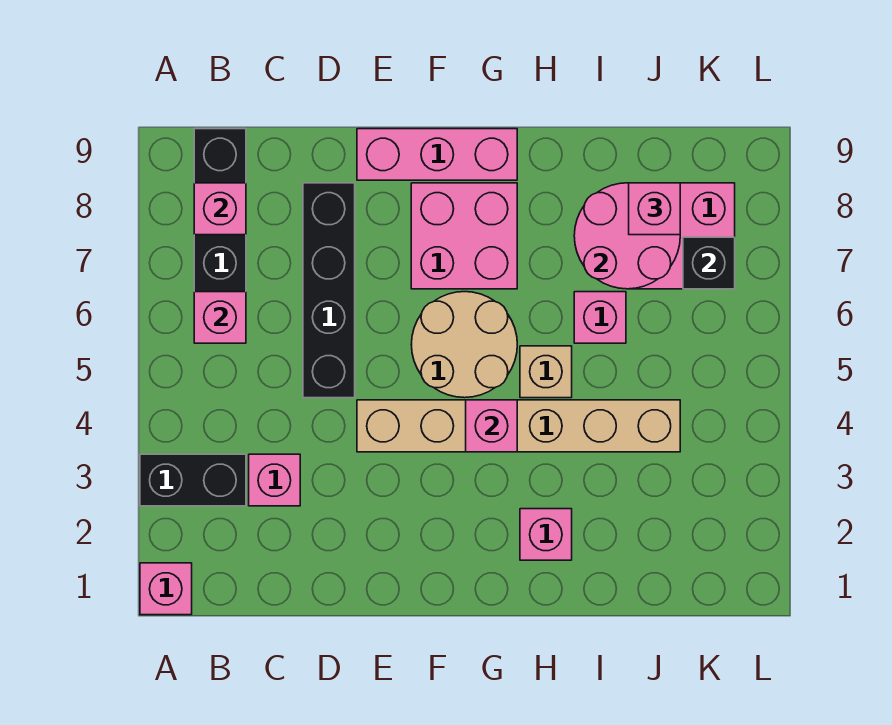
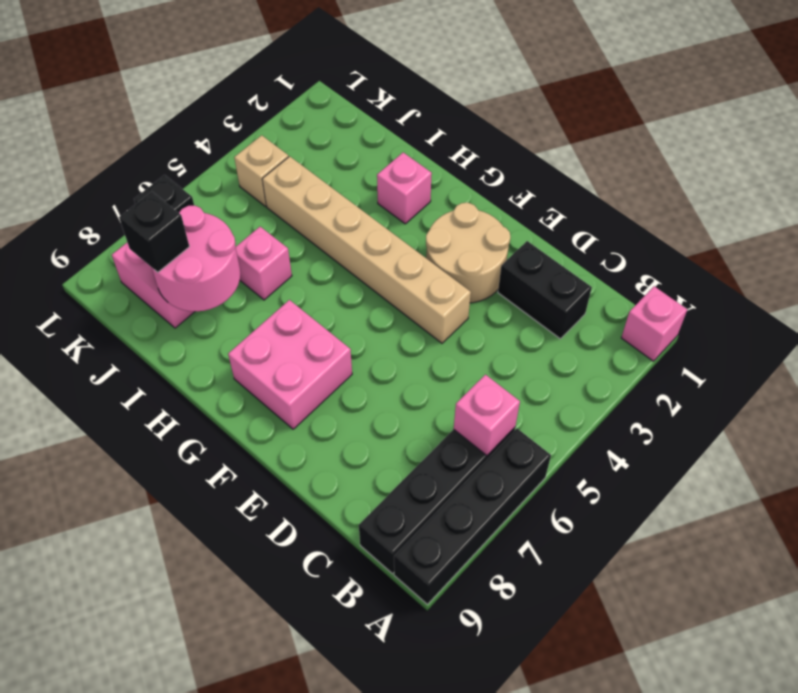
black 1x2 brick [140,454,246,506] -> black 1x2 brick moved to [498,241,592,339]
pink 1x1 brick [194,183,246,235] -> none
pink 1x1 brick [249,454,300,506] -> none
black 1x4 brick [303,183,355,398] -> black 1x4 brick moved to [394,429,551,604]
pink 1x3 brick [357,129,517,180] -> none
tan 2x2 round brick [411,292,517,398] -> tan 2x2 round brick moved to [426,203,510,303]
pink 1x1 brick [466,400,517,452] -> none
tan 1x1 brick [520,346,572,398] -> tan 1x1 brick moved to [234,135,288,206]
pink 1x1 brick [629,183,680,235] -> black 1x1 brick [119,192,189,272]

